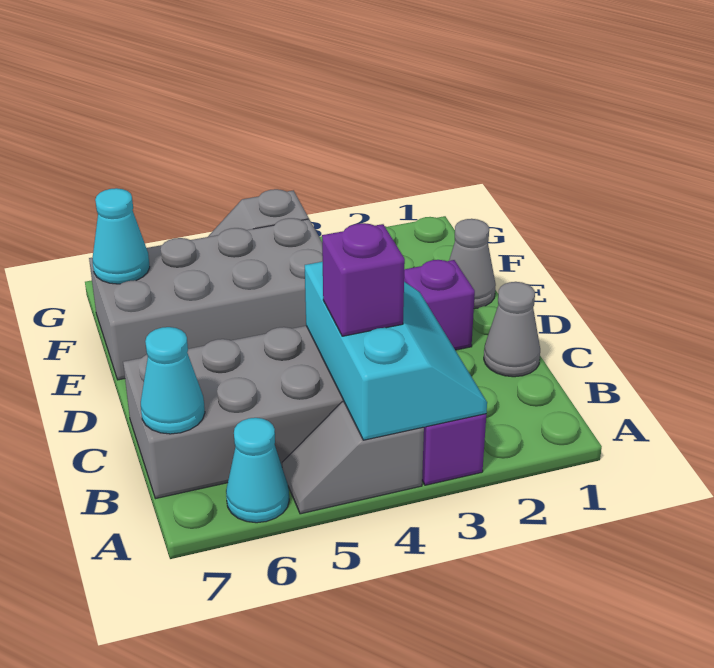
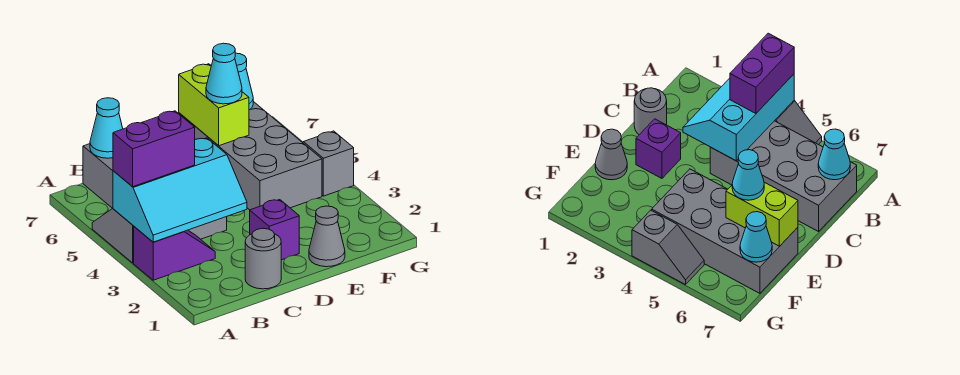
cyan 1x1 cone [226,418,289,523] -> cyan 1x1 cone moved to [206,43,242,104]
purple 1x1 brick [322,223,405,336] -> purple 1x2 brick [113,111,195,187]
grey 1x1 cone [484,282,540,377] -> grey 1x1 round brick [245,228,281,289]
none -> lime 1x2 brick [179,64,249,146]

